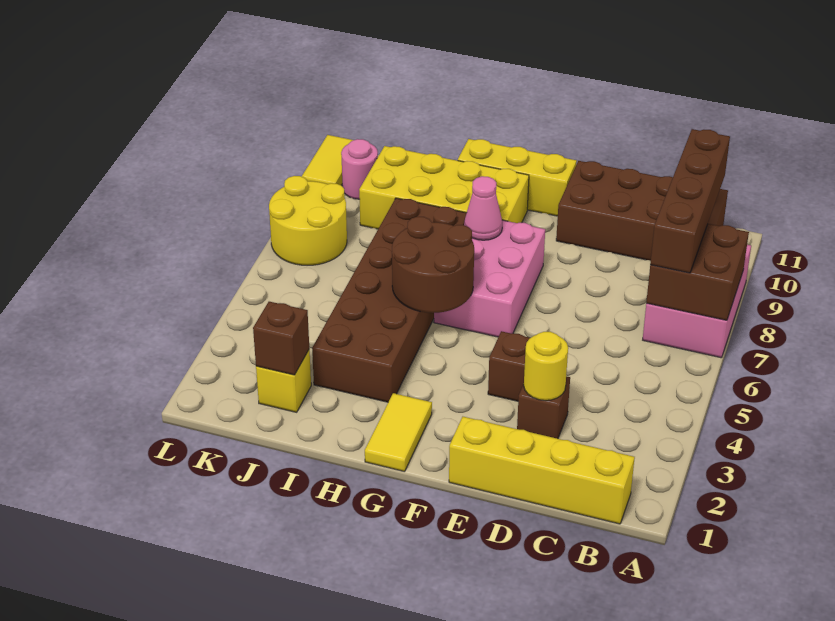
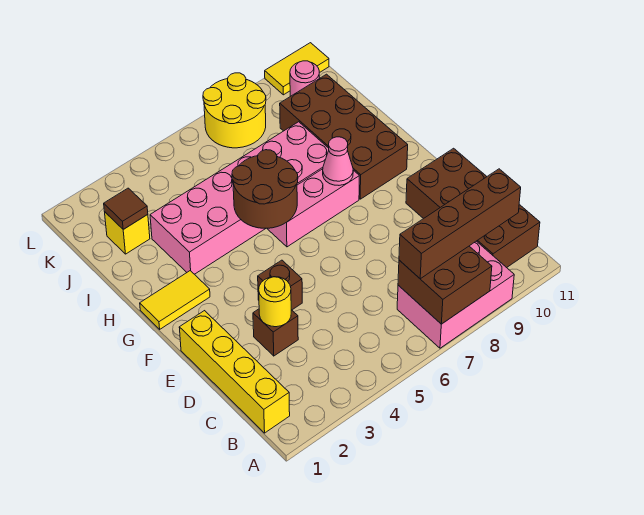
pink 2x3 brick [434,220,545,337] -> pink 1x3 brick [267,169,359,247]
yellow 1x3 brick [458,139,577,216] -> none
yellow 2x4 brick [359,146,529,229] -> brown 2x4 brick [280,74,408,199]
brown 2x6 brick [312,198,466,402] -> pink 2x6 brick [150,122,329,274]
brown 1x1 brick [253,302,309,375] -> brown 1x1 tile [104,188,148,229]

